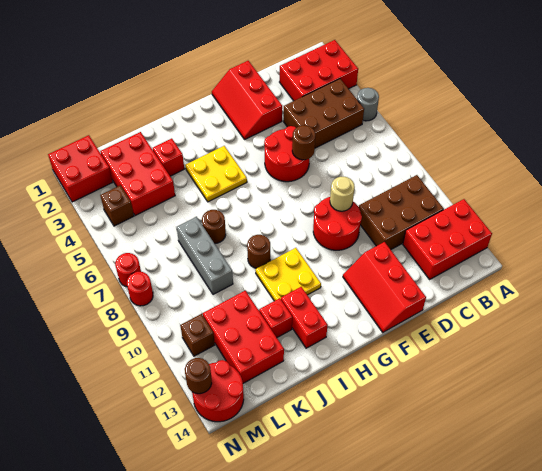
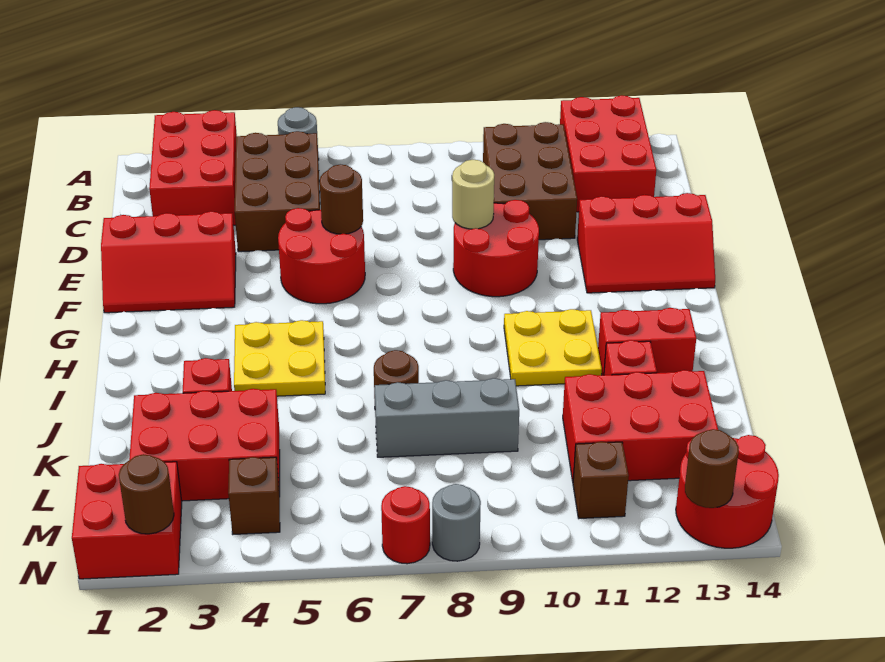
brown 1x1 round brick [247,235,270,268] -> brown 1x1 round brick moved to [119,454,174,534]
red 1x1 round brick [127,272,153,306] -> grey 1x1 round brick [432,484,481,561]

